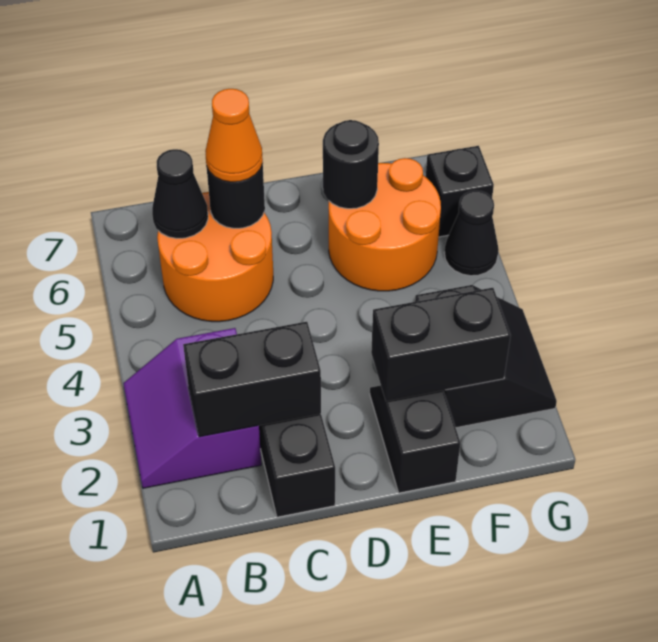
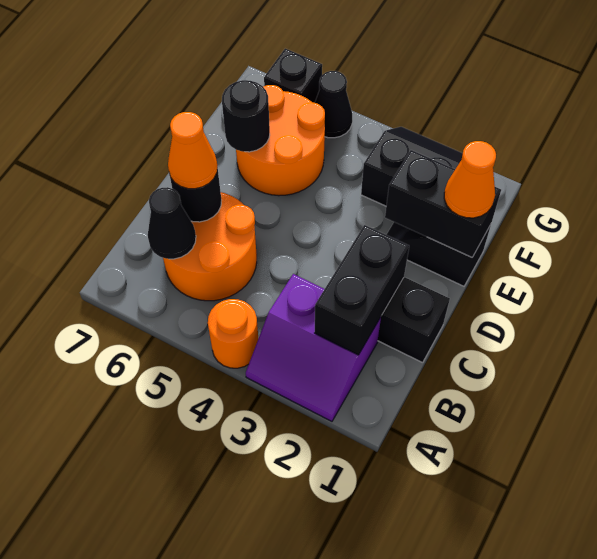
none -> orange 1x1 round brick [208,299,258,368]
none -> orange 1x1 cone [444,141,496,218]
black 1x2 brick [371,288,511,401] -> black 1x2 brick turned to [385,150,501,257]

